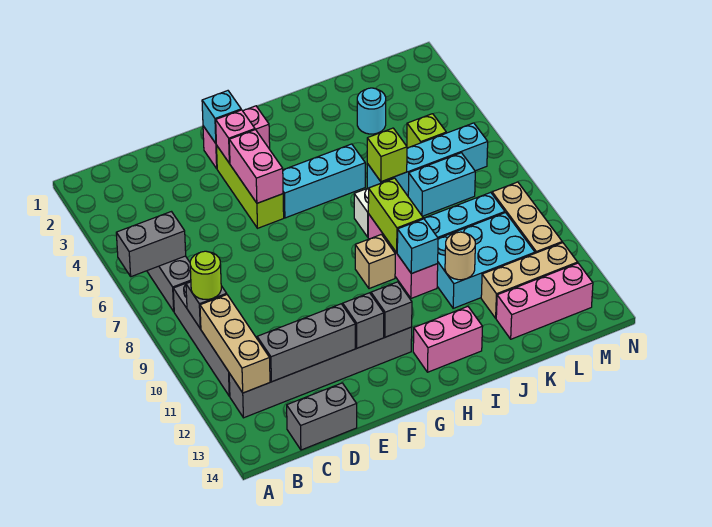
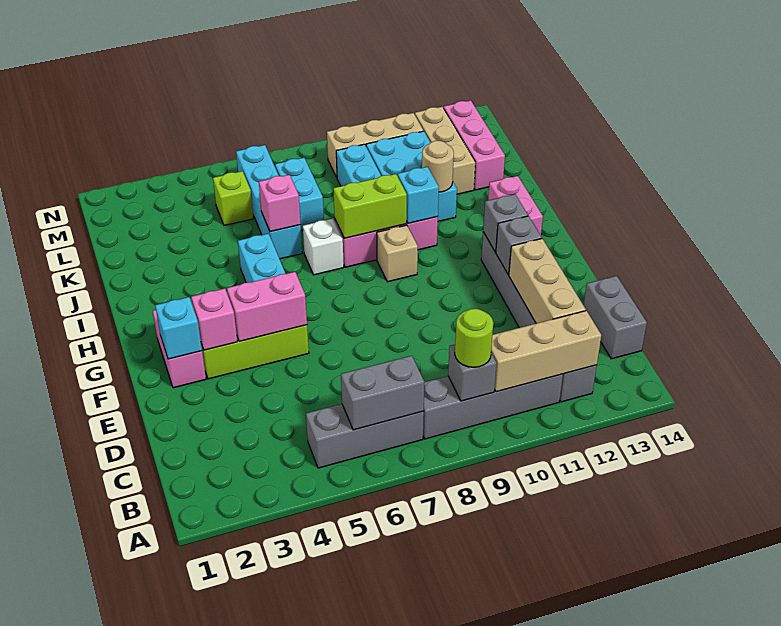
grey 1x2 brick [116,212,186,277] -> grey 1x2 brick turned to [341,356,424,430]
grey 1x3 brick [257,304,355,382] -> tan 1x3 brick [509,239,586,323]
lime 1x1 brick [367,128,407,182] -> pink 1x1 brick [259,175,301,232]
cyan 1x1 round brick [357,88,386,134] -> none

